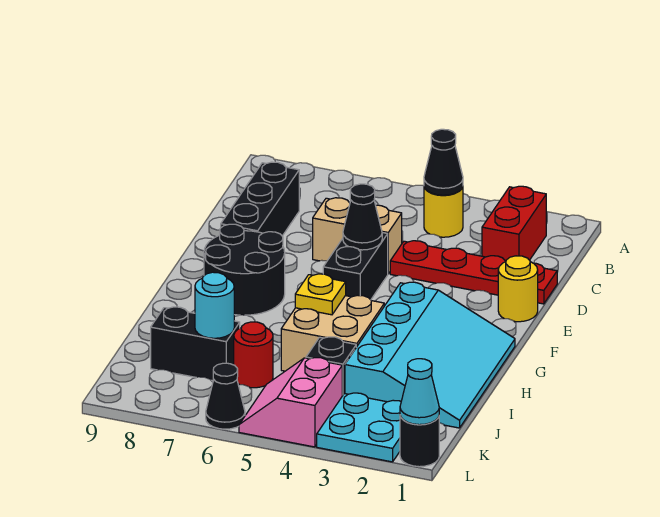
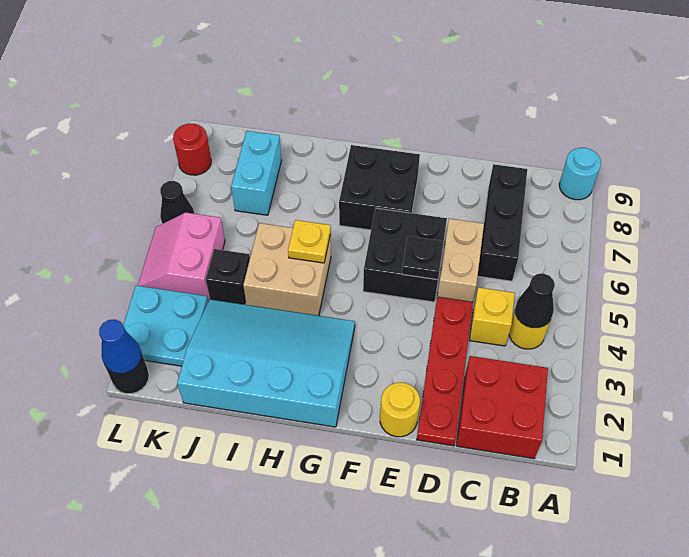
red 1x2 brick [482,186,546,261] -> red 2x2 brick [456,356,548,459]
none -> yellow 1x1 brick [470,287,515,346]
black 1x3 brick [221,162,299,236] -> black 1x3 brick turned to [478,164,527,281]
black 1x2 brick [323,233,388,300] -> black 2x2 brick [363,208,447,302]
black 1x1 cone [343,184,382,250] -> black 1x1 plate [402,236,444,280]
black 2x2 round brick [204,224,285,315] -> black 2x2 brick [339,145,420,230]
cyan 3x4 slope [345,282,515,428] -> cyan 3x4 slope turned to [177,299,355,427]
red 1x1 round brick [234,322,273,388] -> red 1x1 round brick moved to [173,124,211,175]
black 1x2 brick [151,307,240,381] -> cyan 1x2 brick [231,131,282,215]
cyan 1x1 round brick [195,272,234,338] -> cyan 1x1 round brick moved to [559,148,601,200]
pink 2x2 slope [239,358,342,447] -> pink 2x2 slope turned to [138,213,225,301]
cyan 1x1 cone [400,359,439,425] -> blue 1x1 cone [99,319,141,374]

